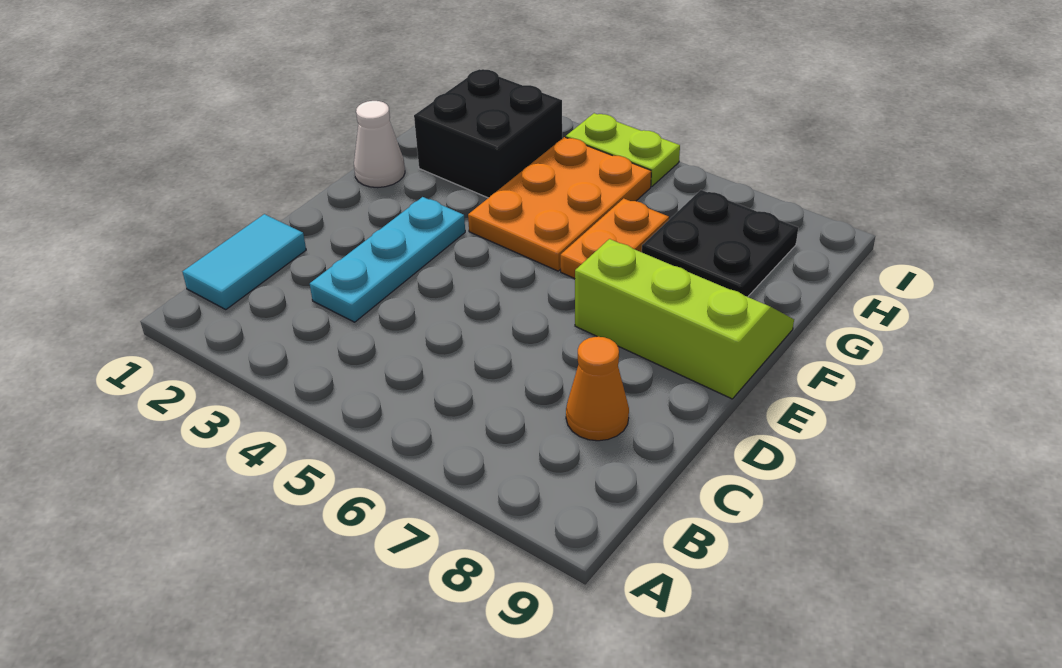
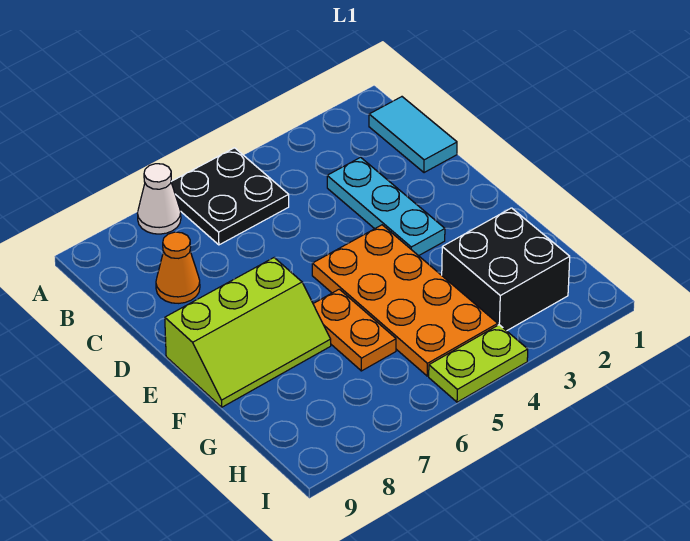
white 1x1 cone [354,101,405,188] -> white 1x1 cone moved to [138,164,181,234]
orange 2x3 plate [468,137,651,271] -> orange 2x4 plate [312,225,498,376]
black 2x2 plate [642,190,798,297] -> black 2x2 plate moved to [171,148,289,245]

